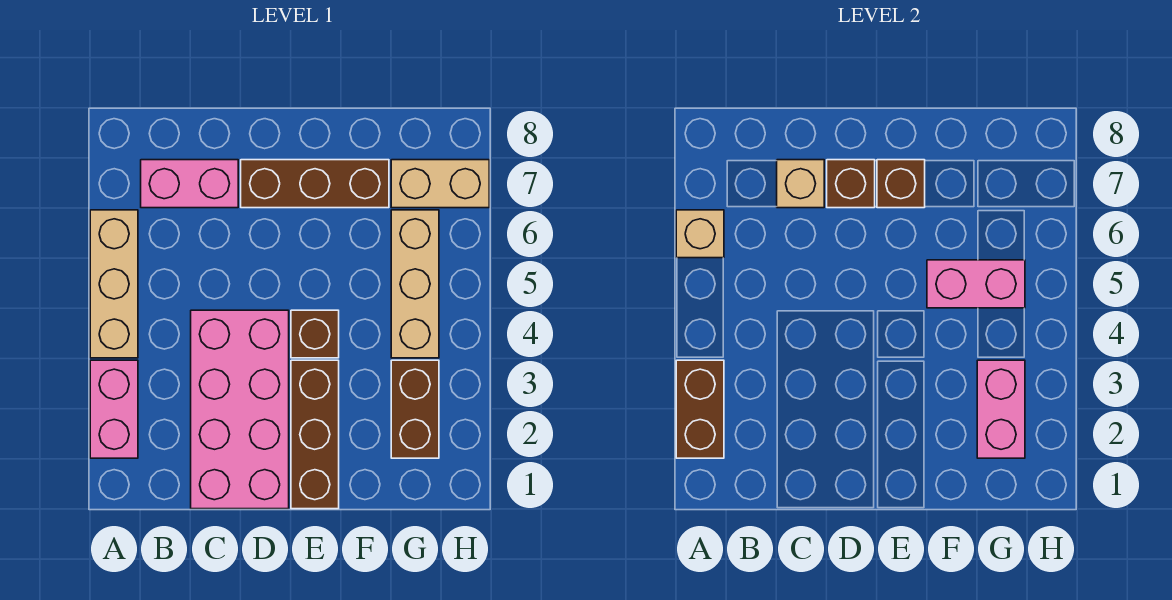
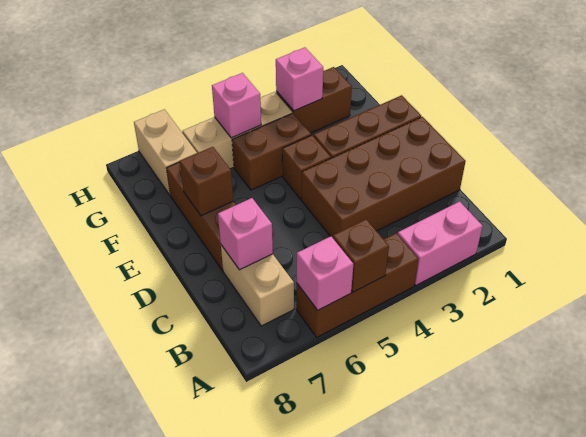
brown 1x2 brick [676,360,724,458] -> brown 1x2 brick moved to [232,113,311,190]
tan 1x3 brick [90,210,138,358] -> brown 1x3 brick [296,233,419,337]
tan 1x1 brick [676,210,724,258] -> pink 1x1 brick [297,236,353,310]
pink 1x2 brick [141,160,238,208] -> tan 1x2 brick [221,245,294,326]
pink 2x4 brick [191,310,289,509] -> brown 2x4 brick [301,117,466,238]
tan 1x1 brick [777,160,824,208] -> pink 1x1 brick [218,198,273,270]
brown 1x1 brick [827,160,875,208] -> brown 1x1 brick moved to [333,219,389,292]
pink 1x2 brick [927,260,1025,308] -> pink 1x1 brick [212,73,261,138]
pink 1x2 brick [977,360,1025,458] -> pink 1x1 brick [276,47,323,111]

